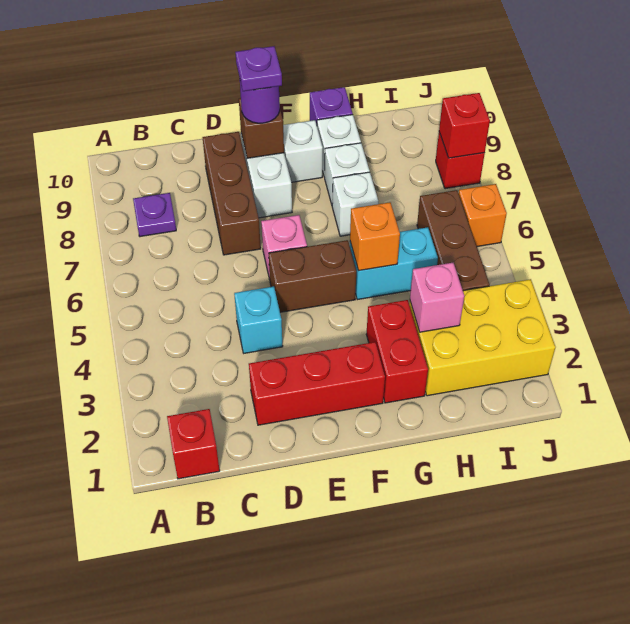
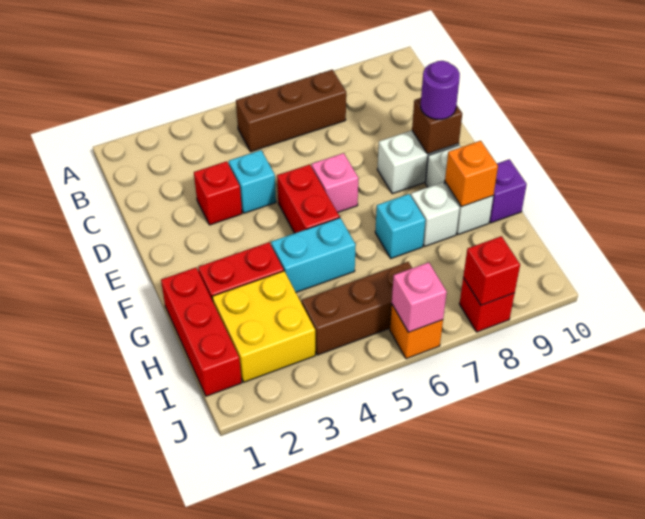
red 1x1 brick [167,409,220,479] -> red 1x1 brick moved to [194,161,242,225]
purple 1x1 plate [133,193,176,237] -> none
red 1x3 brick [249,342,385,425] -> red 1x3 brick moved to [161,268,242,396]
brown 1x3 brick [202,132,261,255] -> brown 1x3 brick moved to [236,70,346,152]
brown 1x2 brick [269,240,356,312] -> red 1x2 brick [277,164,340,233]
purple 1x1 plate [236,46,282,91] -> none
cyan 1x2 brick [350,227,438,300] -> cyan 1x2 brick turned to [271,218,356,292]
orange 1x1 brick [350,202,400,271] -> orange 1x1 brick moved to [445,141,498,207]
white 1x1 brick [332,172,378,236] -> cyan 1x1 brick [375,194,425,258]
yellow 2x3 brick [409,279,556,396] -> yellow 2x2 brick [212,271,315,382]
pink 1x1 brick [410,262,464,332] -> pink 1x1 brick moved to [392,262,447,332]

